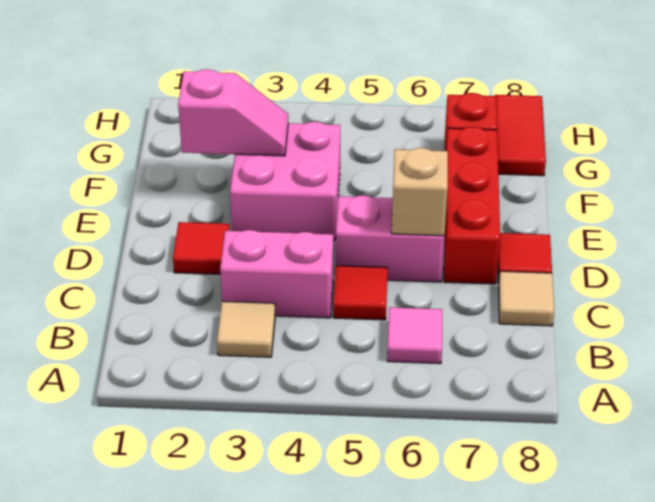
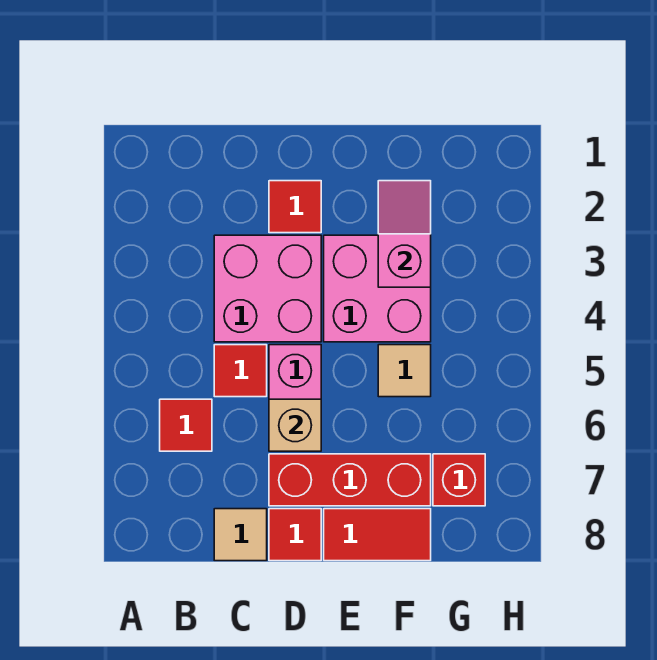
tan 1x1 tile [217,301,275,357] -> tan 1x1 tile moved to [378,345,431,397]
pink 1x1 tile [387,307,442,364] -> red 1x1 tile [160,399,212,451]
pink 1x2 brick [220,230,333,318] -> pink 2x2 brick [214,235,321,342]
pink 1x2 slope [178,69,288,156] -> pink 1x2 slope turned to [378,181,431,287]
red 1x2 tile [495,95,546,176] -> red 1x2 tile moved to [324,509,431,561]

